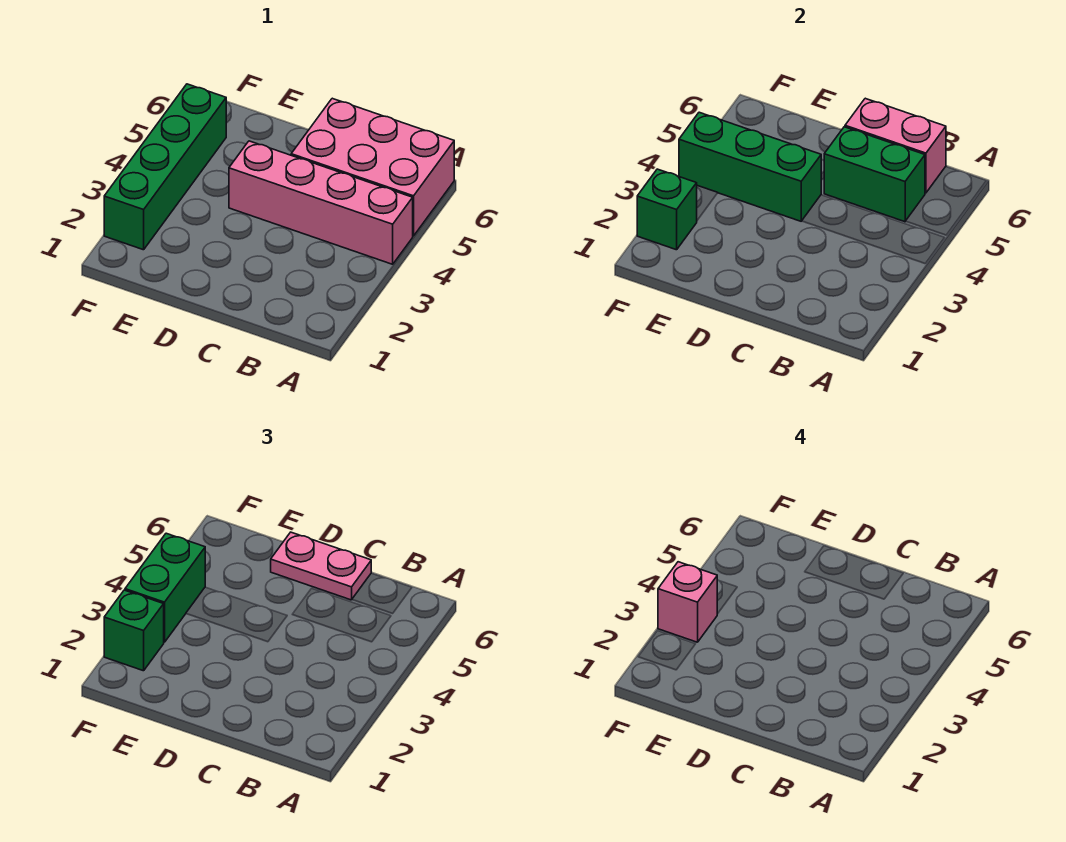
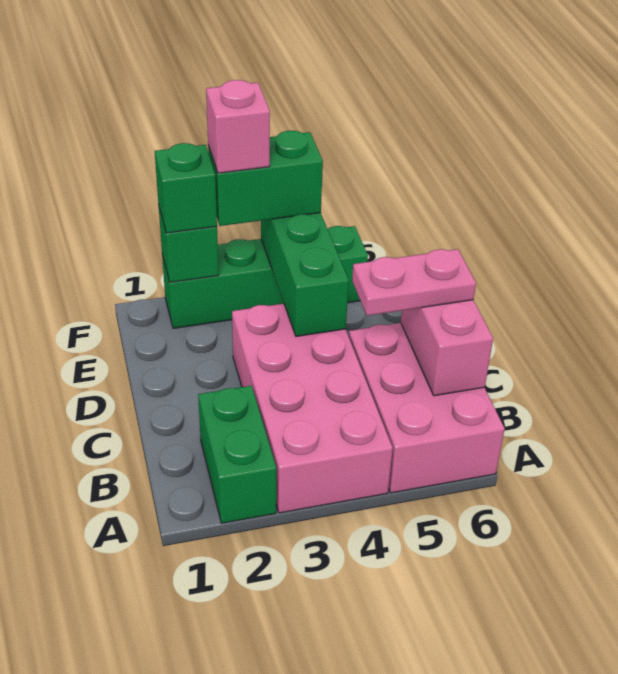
pink 1x4 brick [229,141,413,264] -> pink 2x4 brick [232,304,393,513]
green 1x2 brick [824,127,925,222] -> green 1x2 brick moved to [198,386,276,523]
pink 1x2 plate [271,532,371,600] -> pink 1x2 plate turned to [352,249,476,316]

